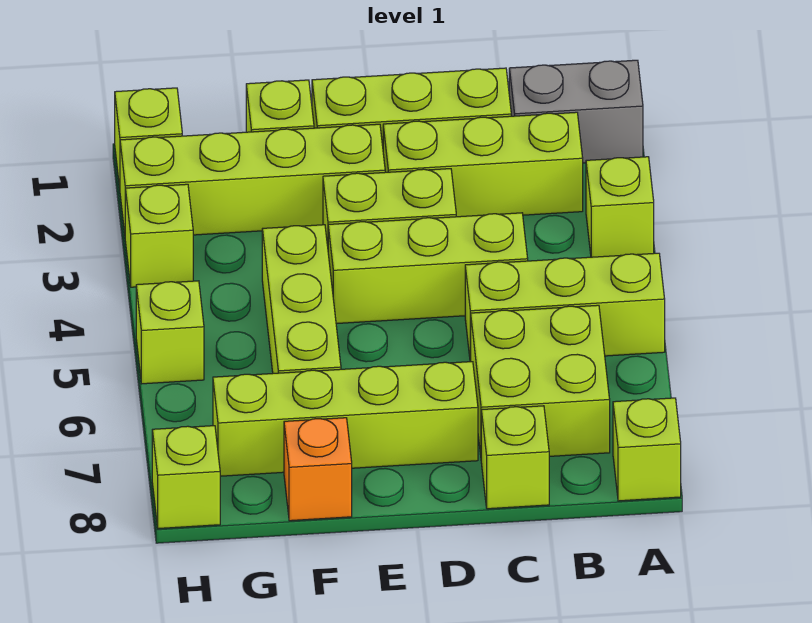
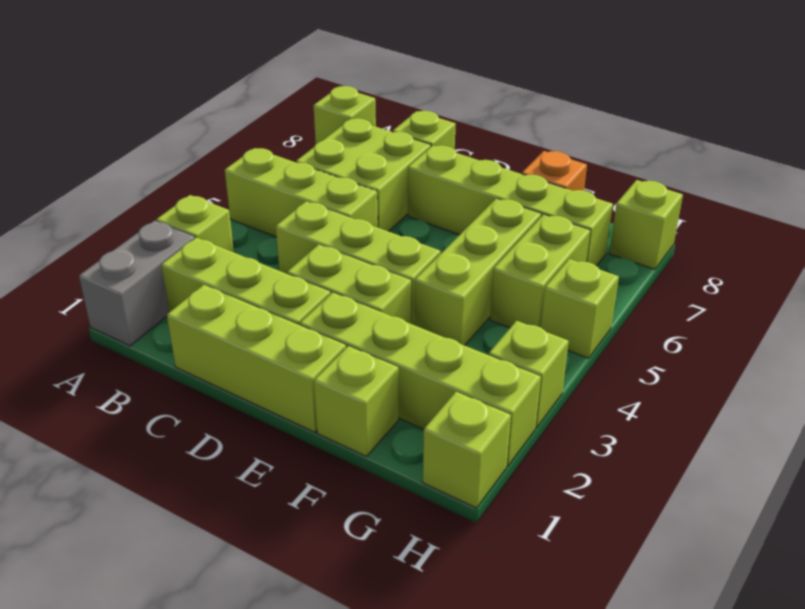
grey 1x2 brick [509,60,643,163] -> grey 1x2 brick turned to [79,221,195,346]
none -> lime 1x2 brick [490,214,590,328]

